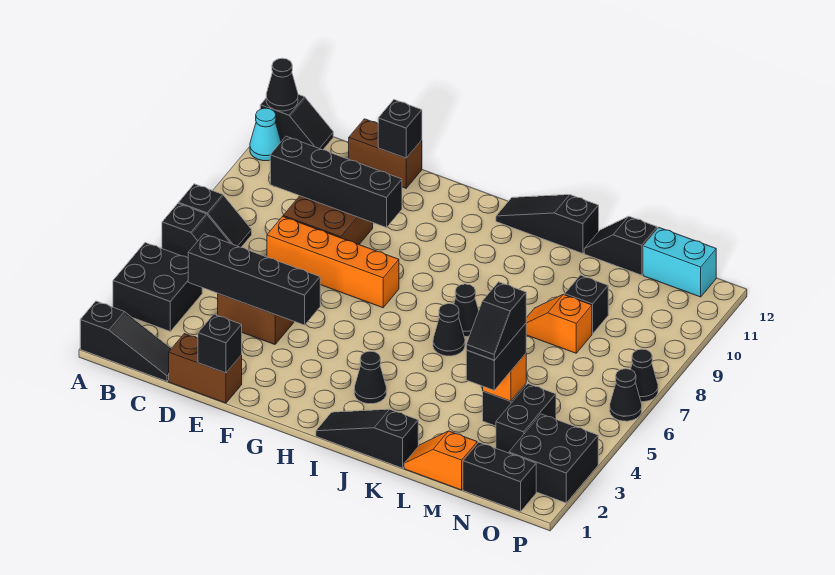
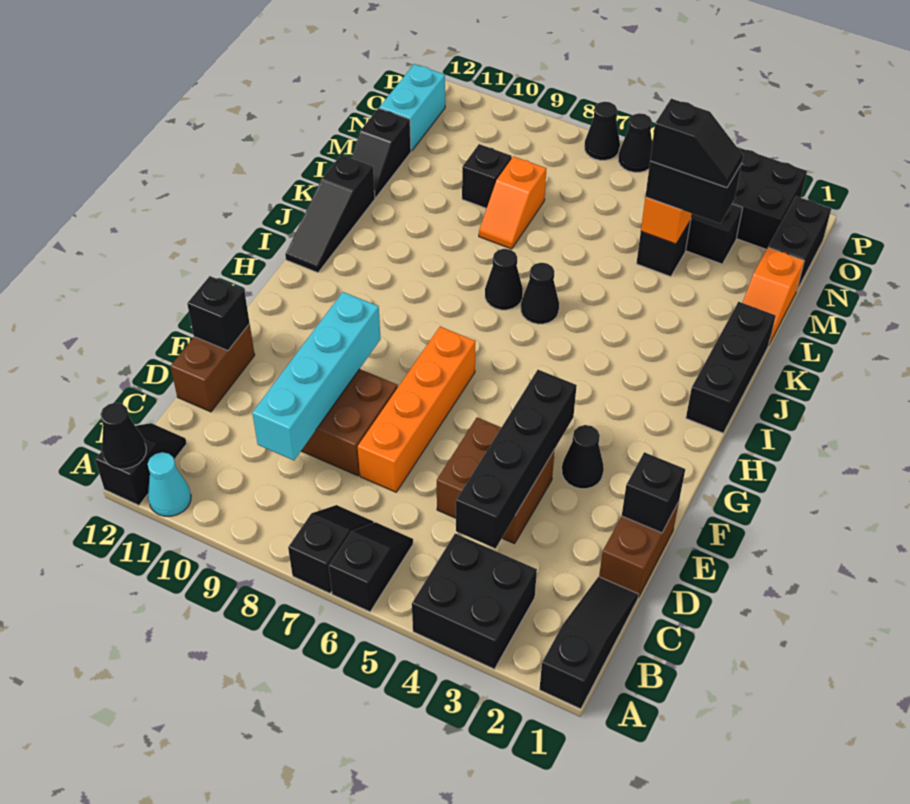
black 1x4 brick [270,136,402,228] -> cyan 1x4 brick [252,292,381,460]
black 1x3 slope [316,409,418,468] -> black 1x3 brick [686,302,776,433]
black 1x1 cone [354,351,386,404] -> black 1x1 cone moved to [562,425,604,489]

